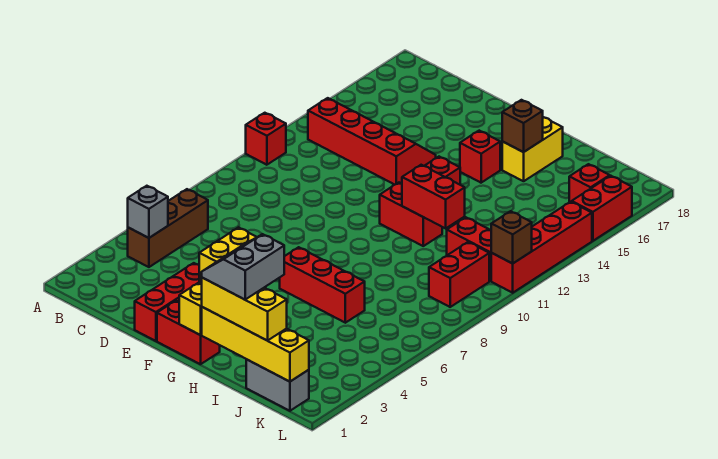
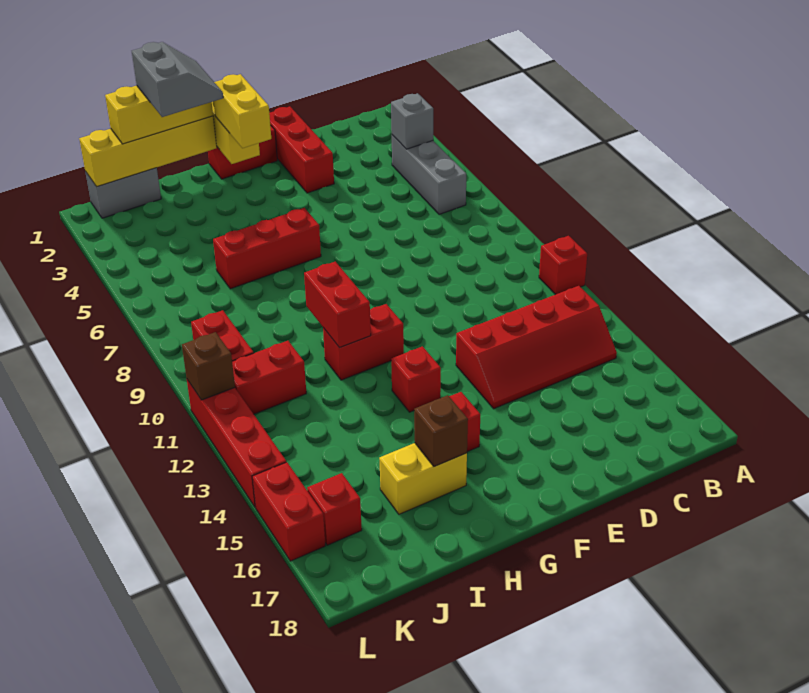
brown 1x3 brick [128,189,208,267] -> grey 1x3 brick [392,135,466,214]
red 1x2 brick [402,165,465,228] -> red 1x2 brick turned to [304,262,371,348]
yellow 1x2 brick [502,117,563,181] -> yellow 1x2 brick turned to [379,443,467,514]

